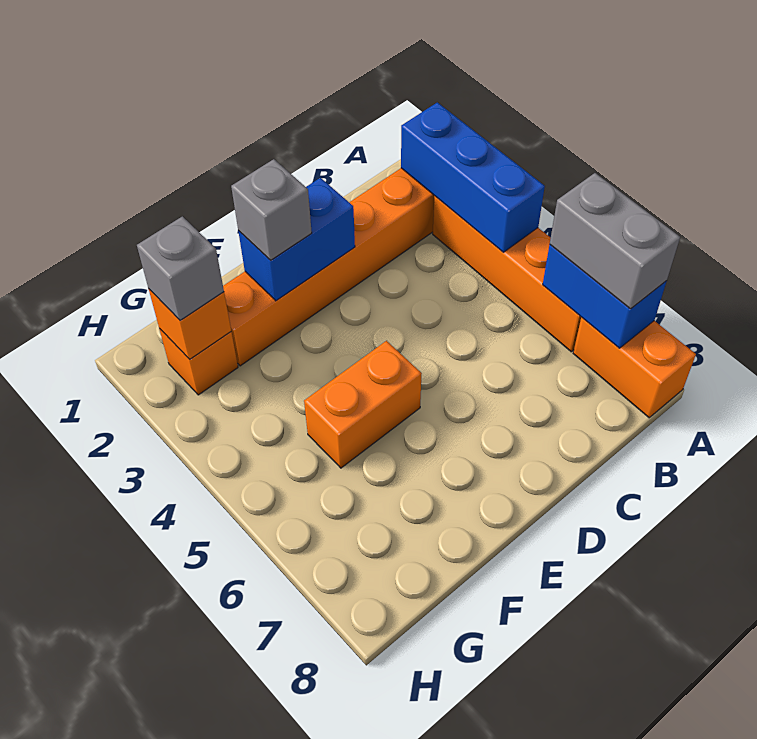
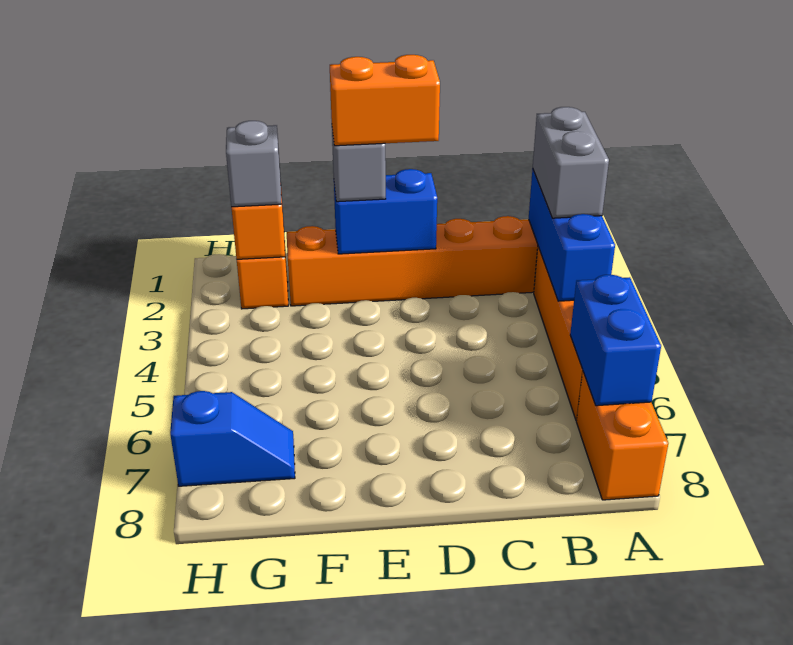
grey 1x2 brick [550,173,680,309] -> grey 1x2 brick moved to [533,107,609,218]
orange 1x2 brick [304,341,422,468] -> orange 1x2 brick moved to [330,55,440,146]
none -> blue 1x2 slope [170,391,295,486]

